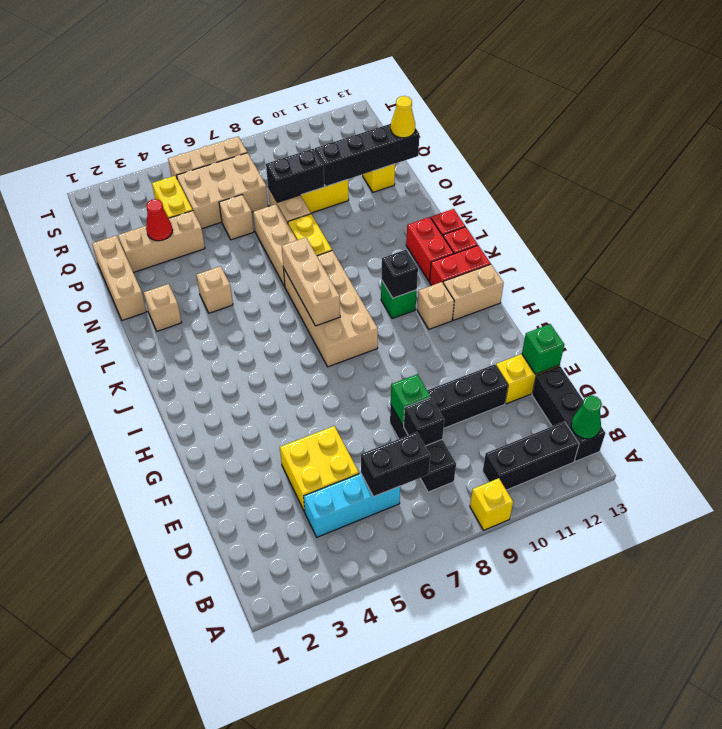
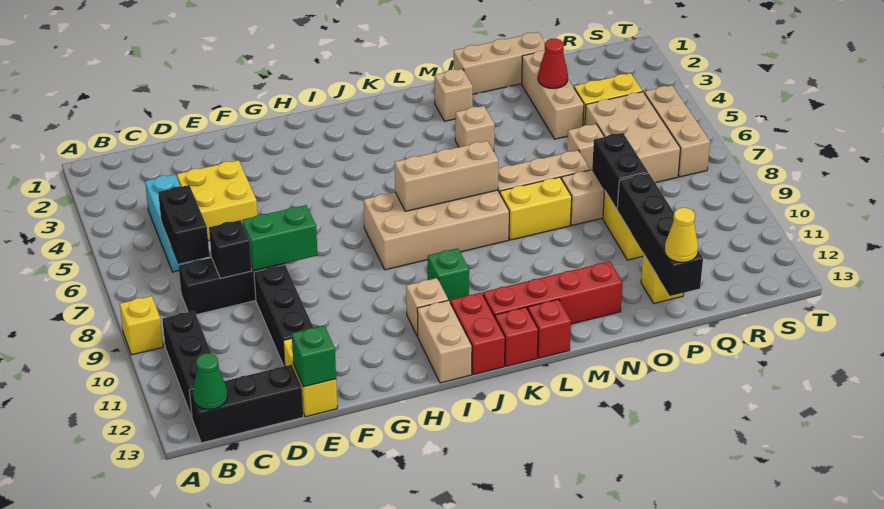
green 1x1 brick [391,374,430,426] -> green 1x2 brick [242,205,318,270]
black 1x1 brick [381,250,418,298] -> none
red 1x2 brick [406,217,454,282] -> red 1x4 brick [483,261,623,324]

